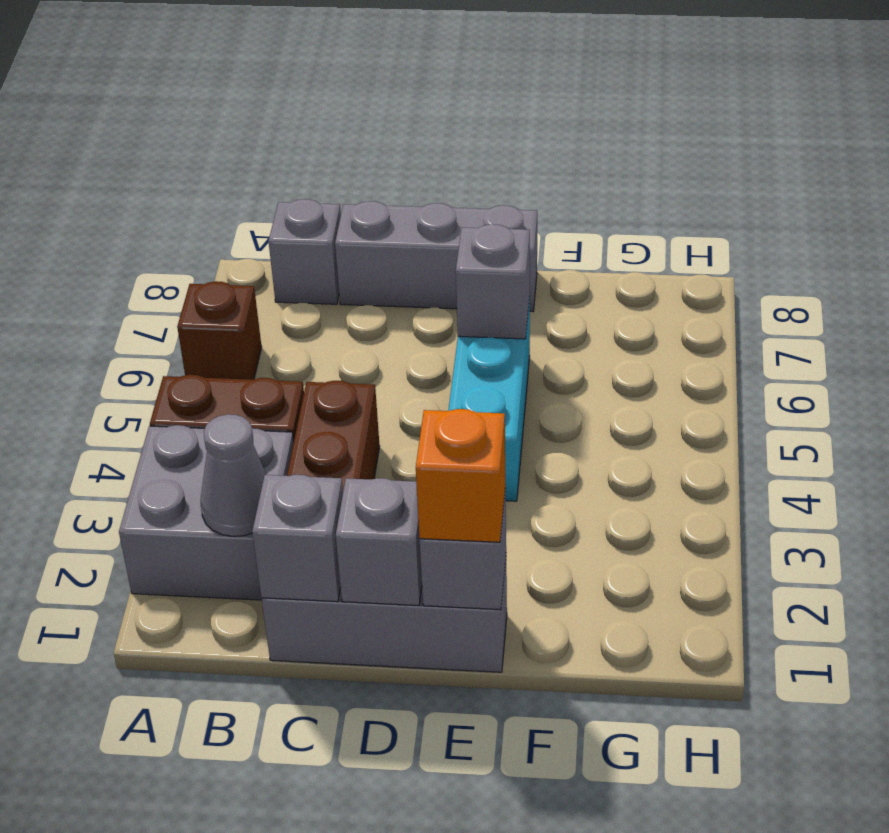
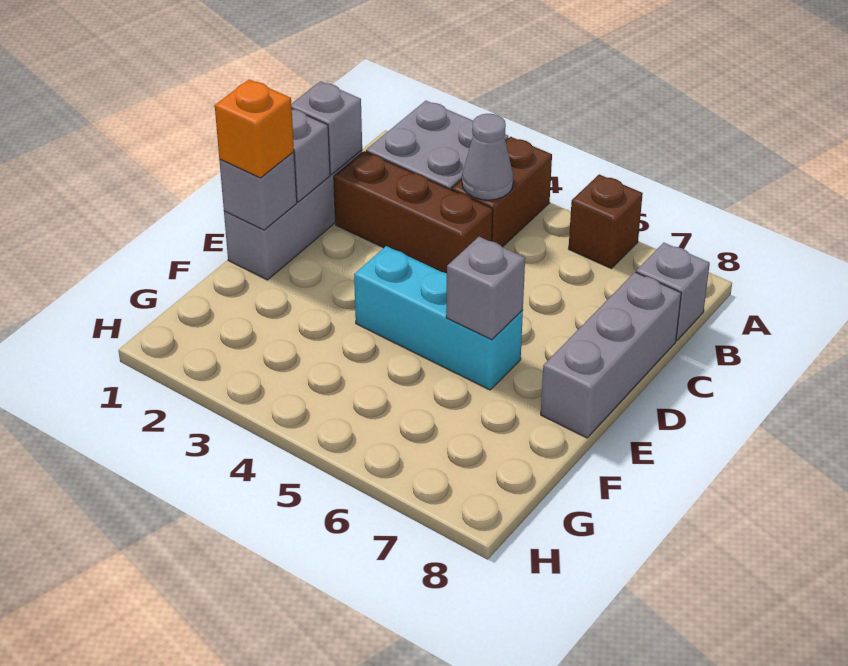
grey 1x1 cone [201,414,267,536] -> grey 1x1 cone moved to [462,114,513,200]

